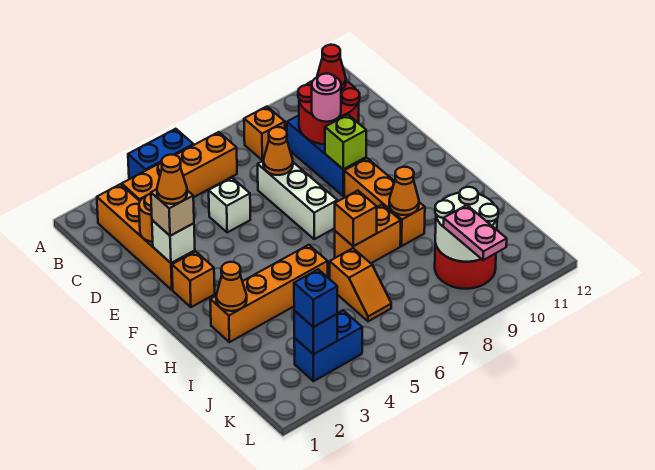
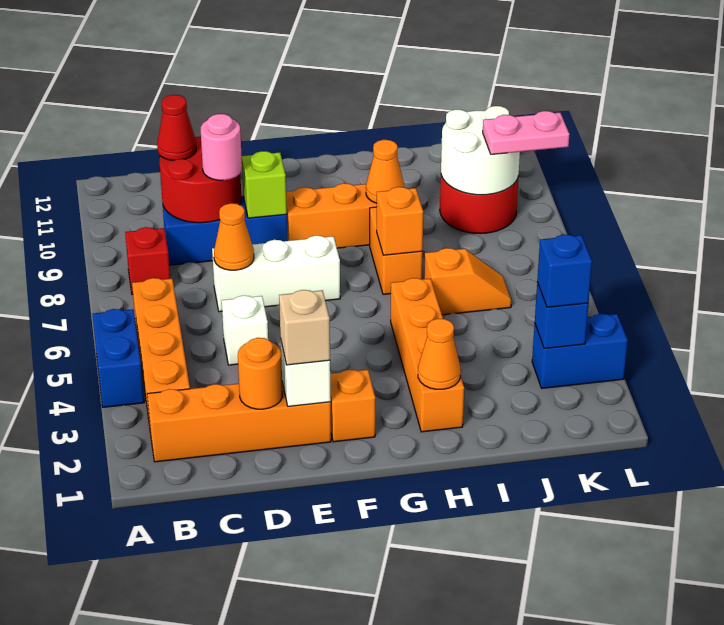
orange 1x1 brick [244,107,285,160] -> red 1x1 brick [125,227,170,294]
orange 1x1 cone [157,155,187,204] -> none
blue 1x2 brick [294,310,362,381] -> blue 1x2 brick turned to [532,314,628,388]

